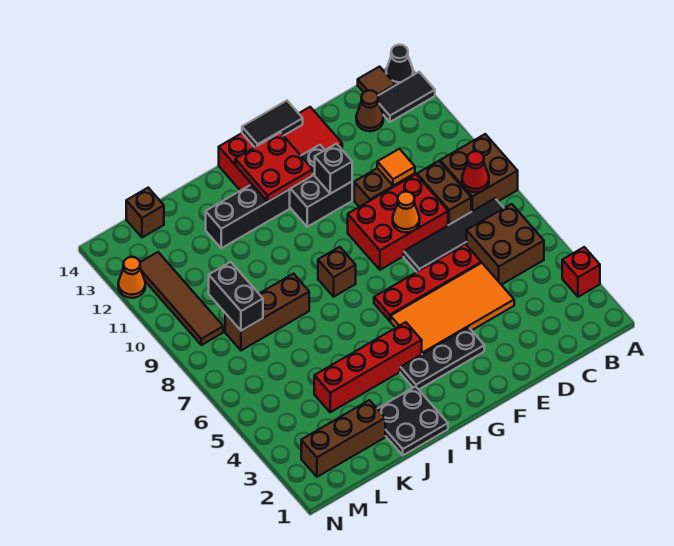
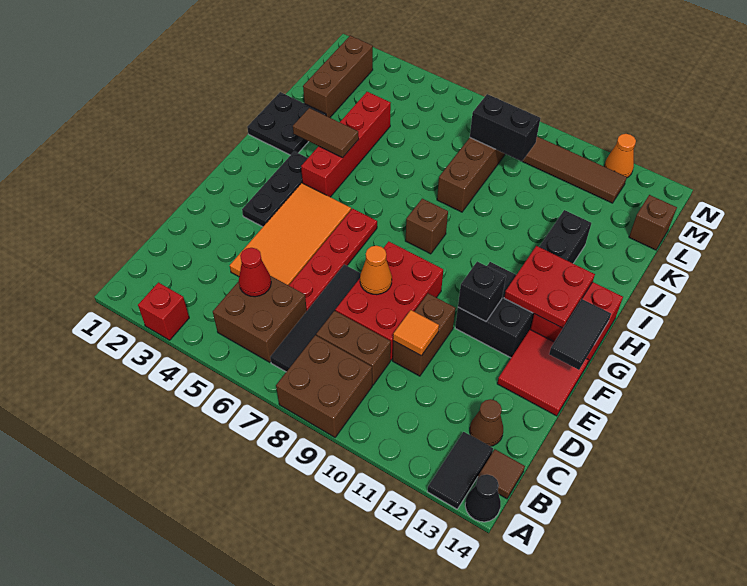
red 1x1 cone [462,151,489,192] -> red 1x1 cone moved to [239,248,271,297]
none -> brown 1x2 tile [293,108,359,158]

